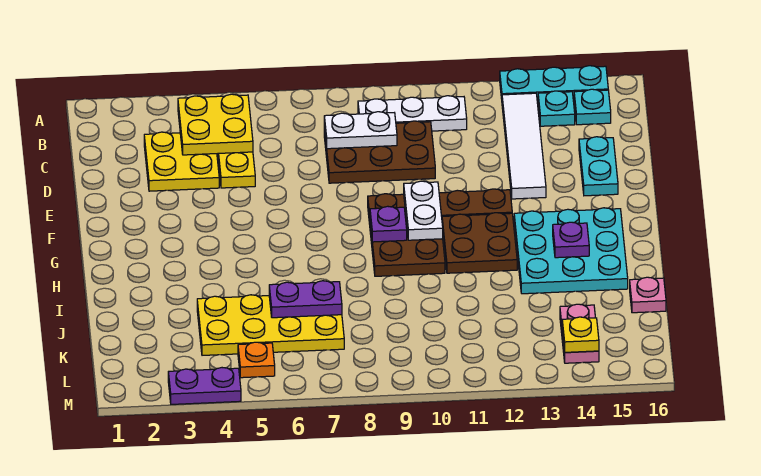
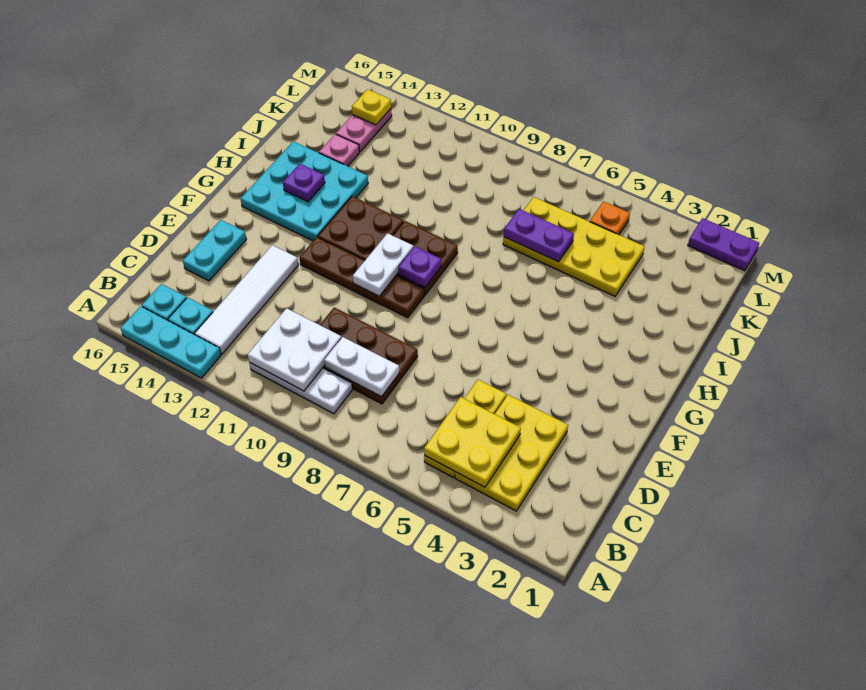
none -> white 2x2 plate [248,308,341,391]
yellow 2x2 plate [144,132,219,191] -> yellow 2x3 plate [455,395,568,511]
pink 1x1 plate [630,277,666,313] -> pink 1x1 plate moved to [319,134,359,166]
purple 1x2 plate [168,368,241,404] -> purple 1x2 plate moved to [688,218,759,271]

